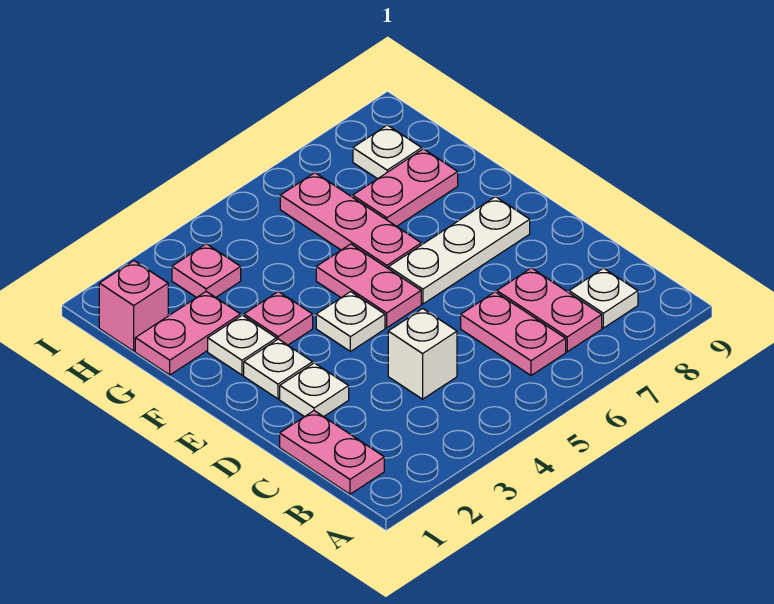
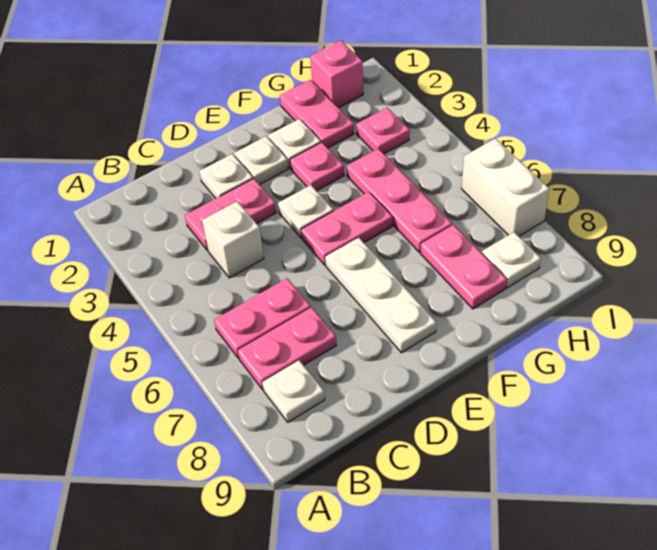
pink 1x2 plate [280,411,384,494] -> pink 1x2 plate moved to [185,178,276,250]
pink 1x3 plate [280,173,421,269] -> pink 1x3 plate turned to [347,149,452,252]
none -> white 1x2 brick [461,139,549,236]

